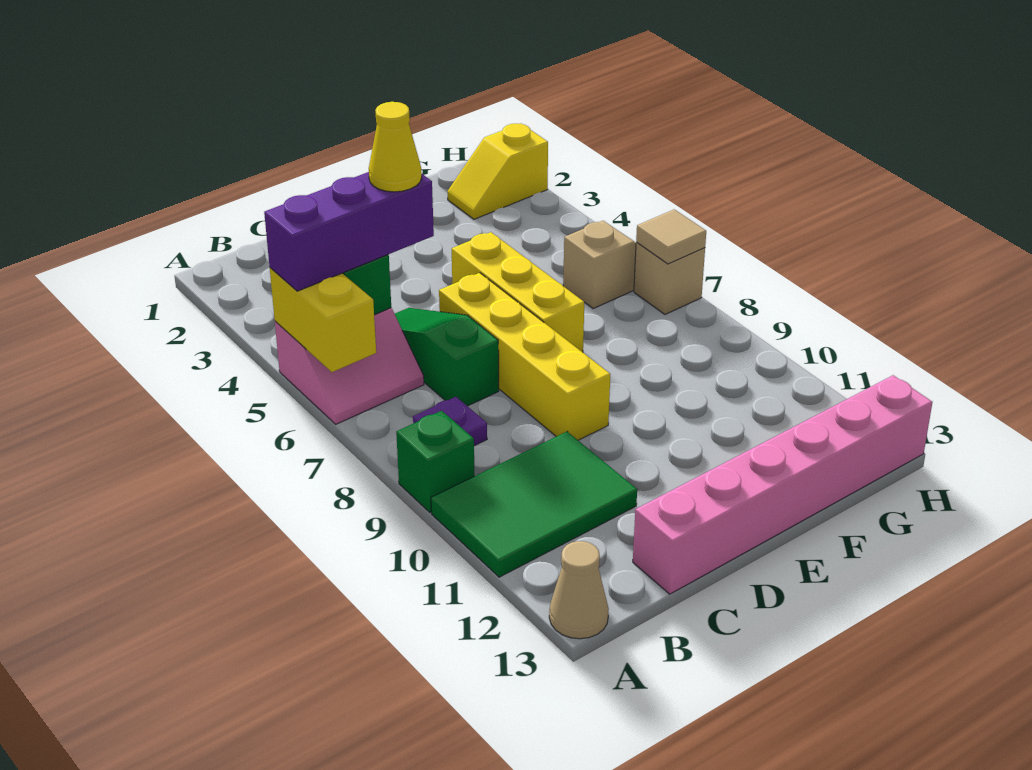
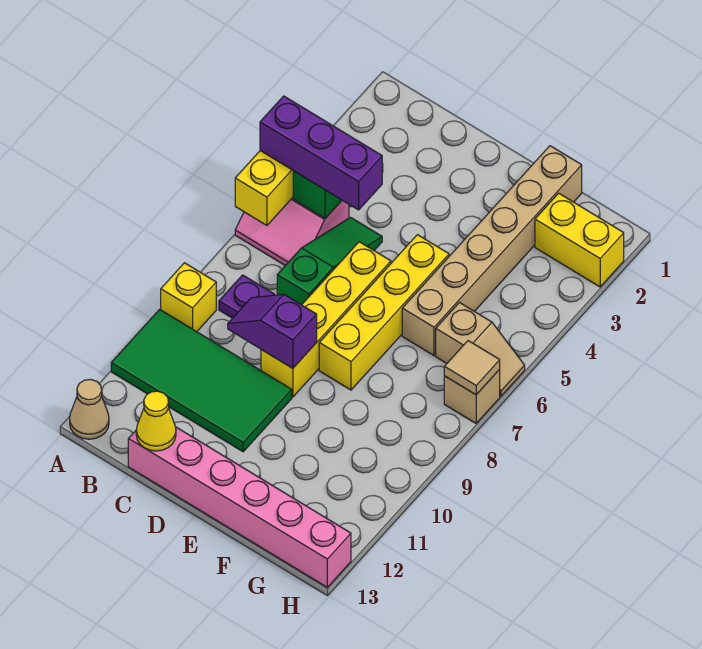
green 1x1 brick [396,411,475,513] -> yellow 1x1 brick [161,263,216,332]
green 2x3 tile [431,432,637,577] -> green 2x4 tile [111,309,292,452]
yellow 1x1 cone [369,102,422,192] -> yellow 1x1 cone moved to [136,391,176,451]
none -> purple 1x2 slope [228,294,317,368]
yellow 1x3 brick [452,232,584,352] -> yellow 1x4 brick [319,235,449,390]
none -> tan 1x6 brick [402,146,582,356]
yellow 1x2 slope [447,124,548,219] -> yellow 1x2 brick [535,193,624,287]

